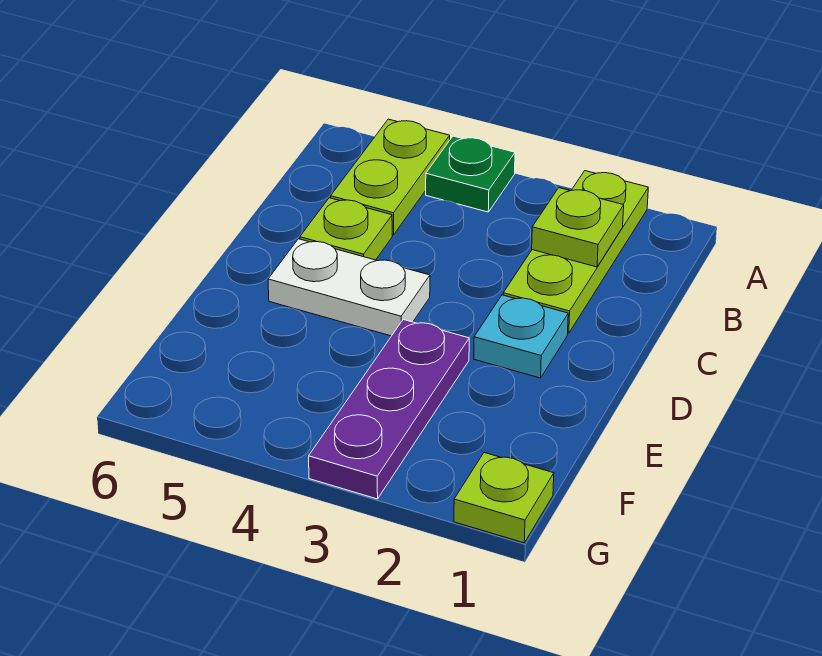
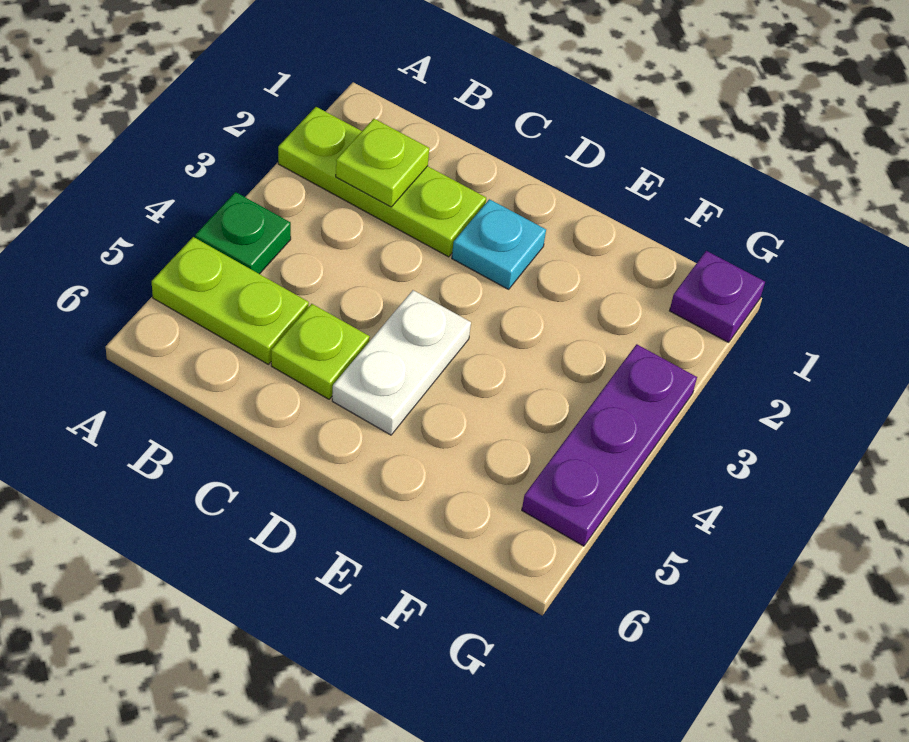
purple 1x3 plate [309,320,469,499] -> purple 1x3 plate turned to [522,344,697,546]
lime 1x1 plate [454,453,554,543] -> purple 1x1 plate [670,251,765,342]

